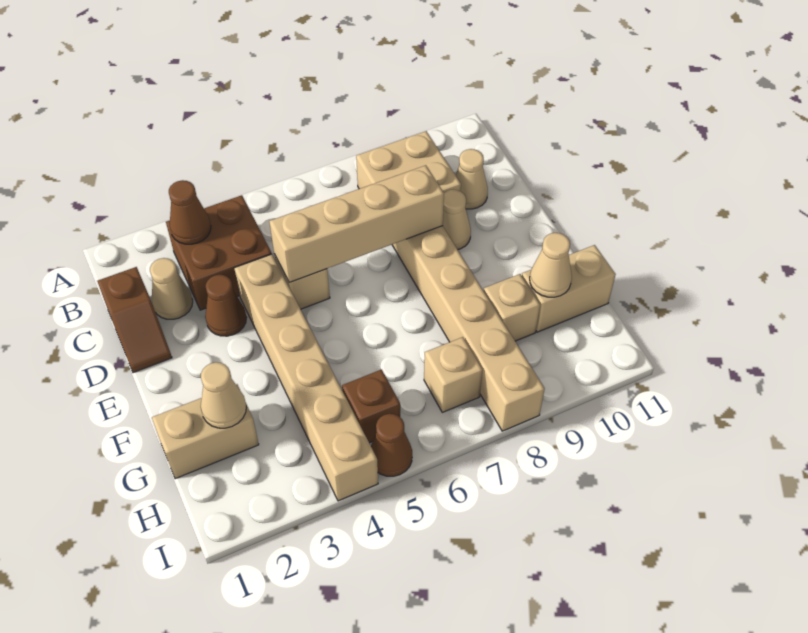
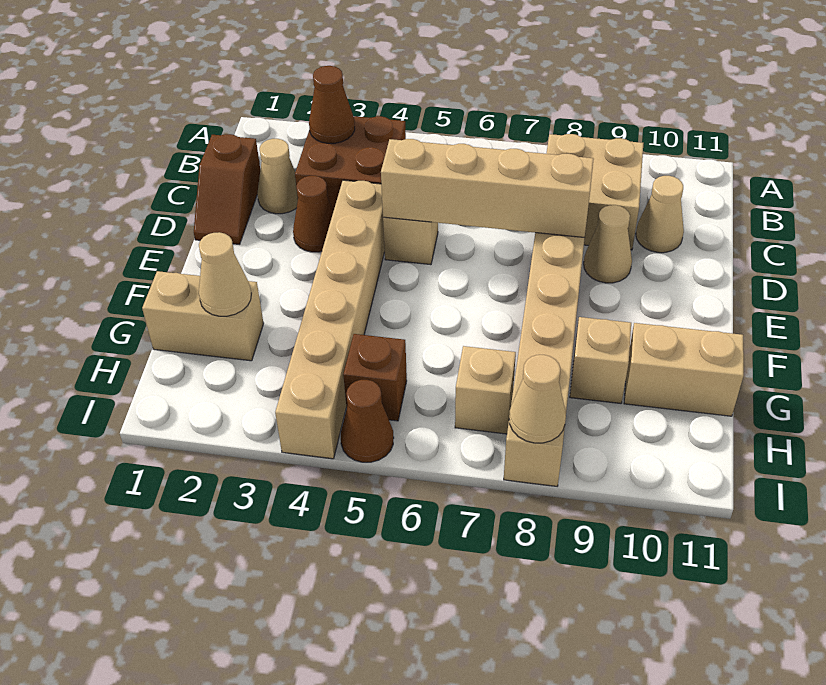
tan 1x1 cone [530,233,572,297] -> tan 1x1 cone moved to [509,355,566,443]

